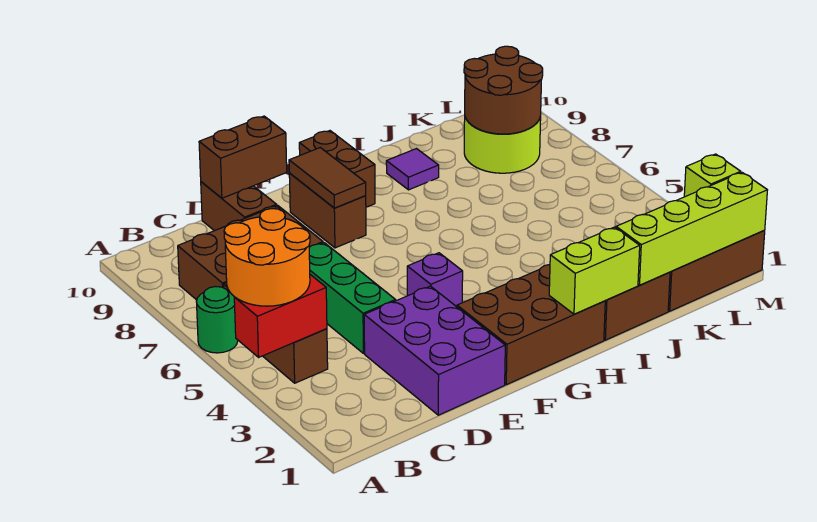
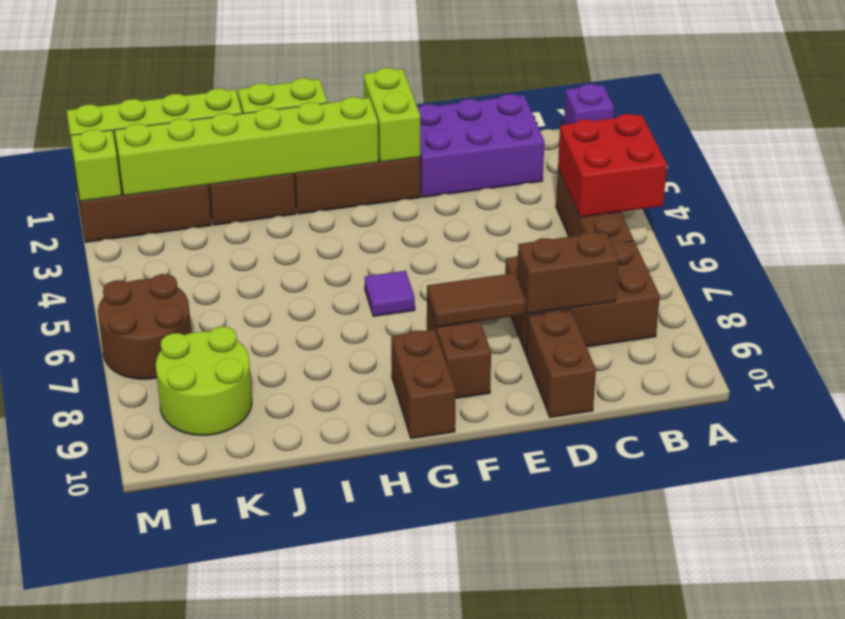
red 1x2 brick [234,275,327,357] -> red 2x2 brick [558,114,667,217]
orange 2x2 round brick [224,209,310,306] -> none
green 1x1 round brick [196,287,238,353] -> none
purple 2x3 brick [364,286,505,415] -> purple 2x3 brick turned to [418,94,544,197]
green 1x3 brick [309,243,396,353] -> none
brown 1x2 brick [199,116,287,198] -> brown 1x2 brick moved to [517,232,619,314]
none -> lime 1x2 brick [364,68,420,162]
purple 1x1 brick [407,253,463,307] -> purple 1x1 brick moved to [564,84,614,125]
brown 1x2 tile [289,148,366,208] -> brown 1x2 tile turned to [427,273,526,327]
none -> lime 1x6 brick [115,97,379,196]
purple 1x1 tile [386,149,439,190] -> purple 1x1 tile moved to [364,271,415,317]
brown 2x2 round brick [464,46,543,134] -> brown 2x2 round brick moved to [98,274,191,379]

